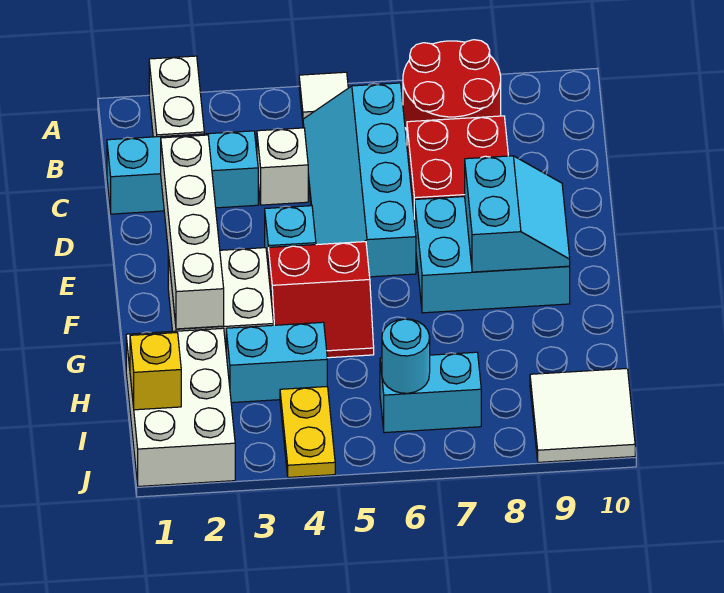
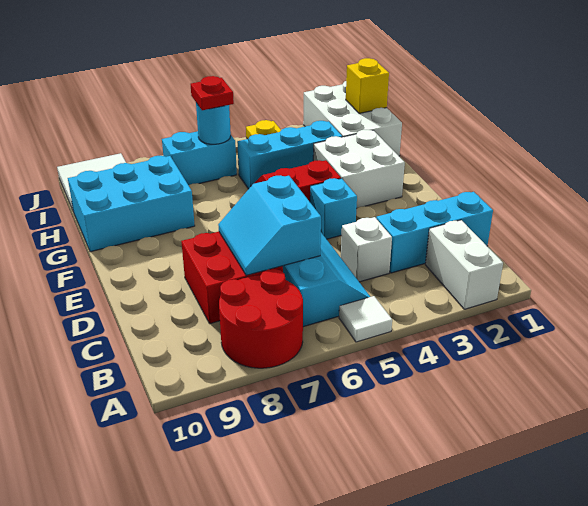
white 1x4 brick [161,135,224,329] -> none
cyan 2x3 brick [415,197,570,313] -> cyan 2x3 brick moved to [68,156,195,252]
cyan 2x2 slope [465,156,570,272] -> cyan 2x2 slope moved to [218,175,321,275]
cyan 1x2 brick [226,322,327,403] -> cyan 1x3 brick [237,121,342,189]
none -> red 1x1 plate [191,76,234,110]

